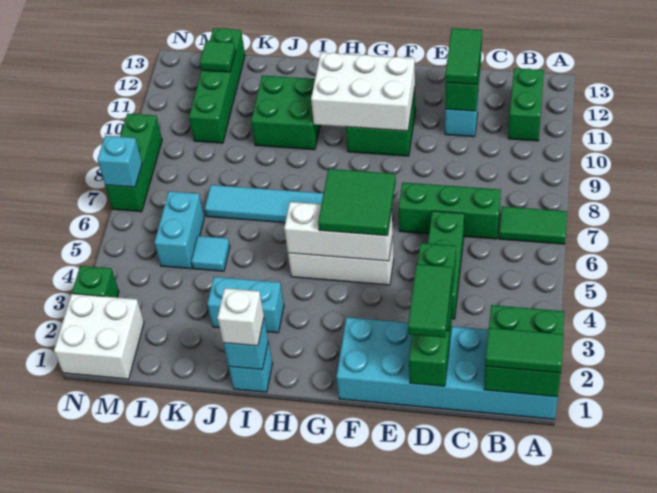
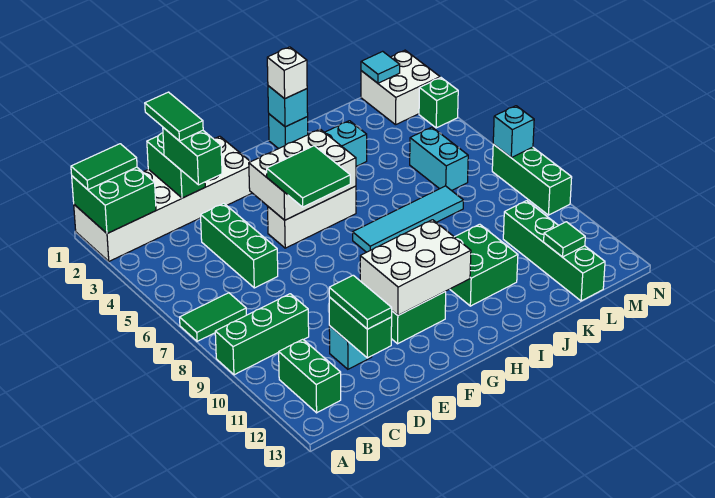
cyan 2x6 brick [337,317,558,419] -> white 2x6 brick [74,136,252,261]
green 1x3 brick [399,182,501,239] -> green 1x3 brick moved to [215,294,309,375]
white 1x3 brick [284,202,393,261] -> white 2x3 brick [249,129,356,220]
cyan 1x1 tile [191,236,230,271] -> cyan 1x1 tile moved to [361,51,400,83]

